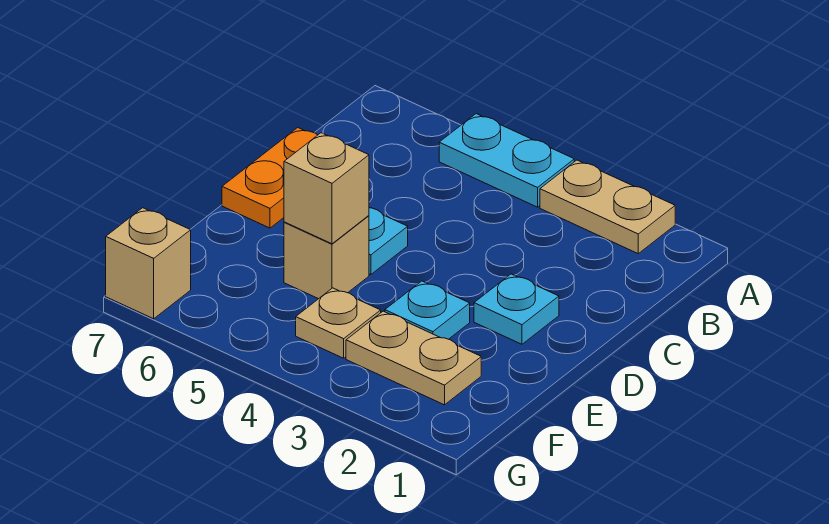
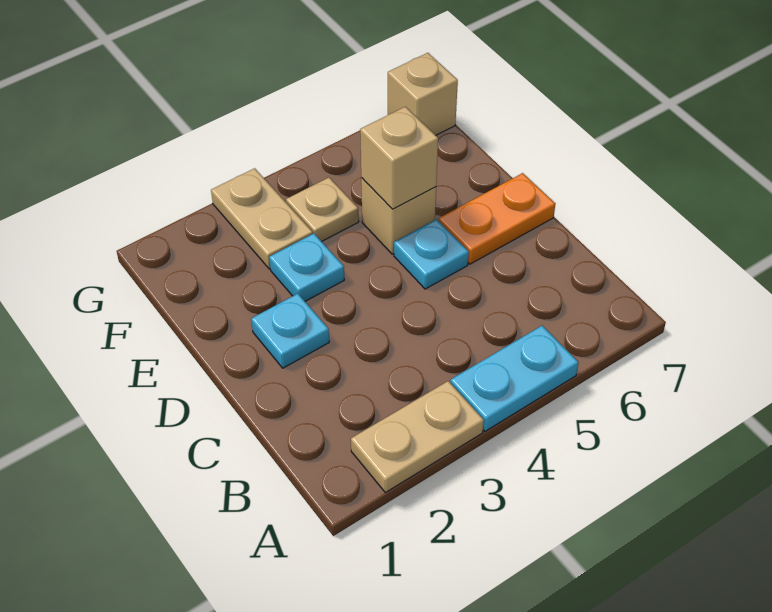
orange 1x2 plate [222,128,317,228] -> orange 1x2 plate turned to [439,173,555,264]
tan 1x2 plate [346,311,481,405] -> tan 1x2 plate turned to [211,168,313,269]

